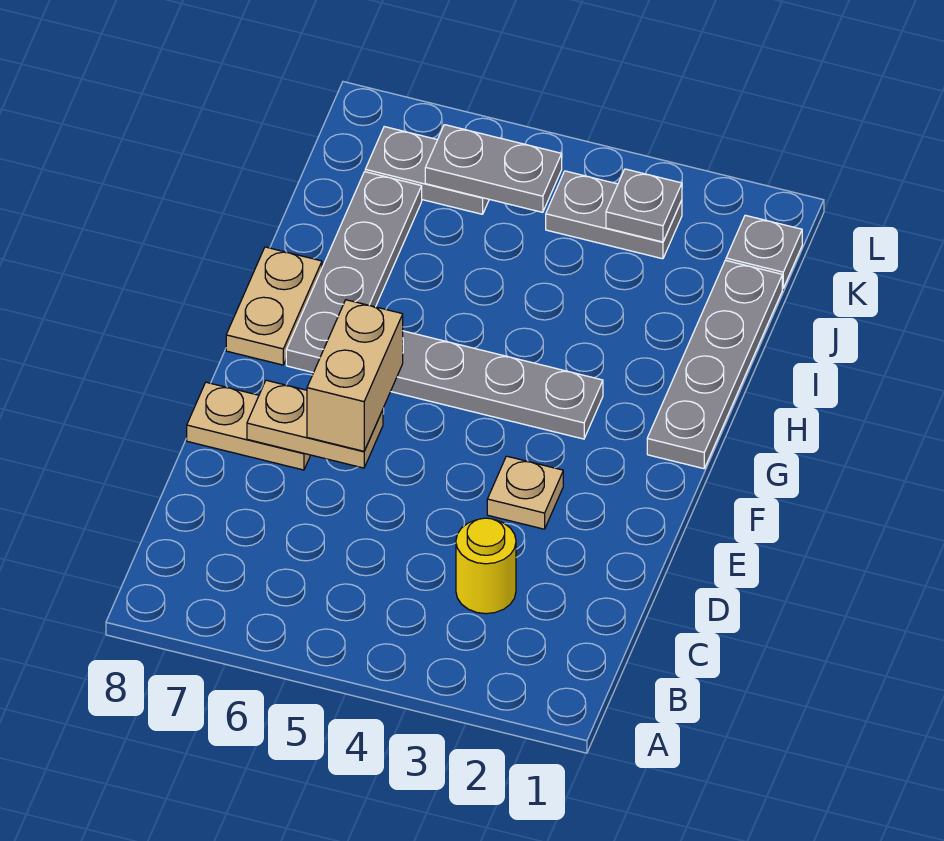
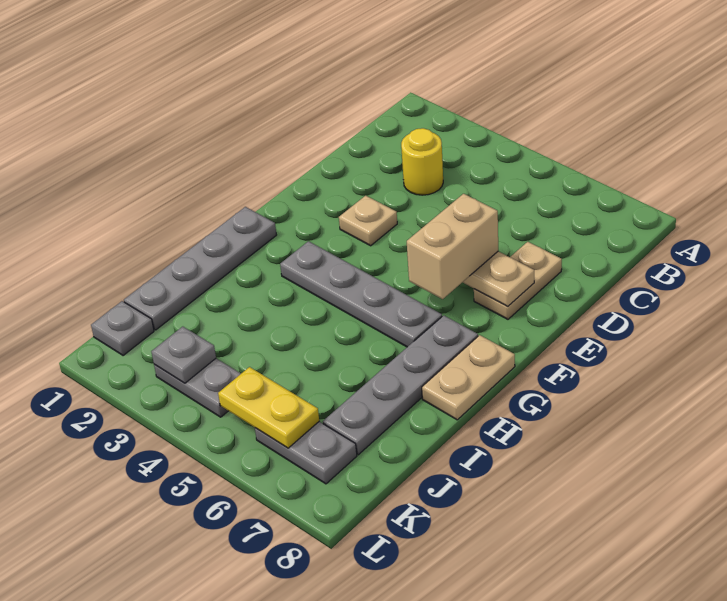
tan 1x2 plate [187,382,311,470] -> tan 1x2 plate turned to [474,242,562,319]
grey 1x2 plate [425,125,562,212] -> yellow 1x2 plate [218,367,319,448]

